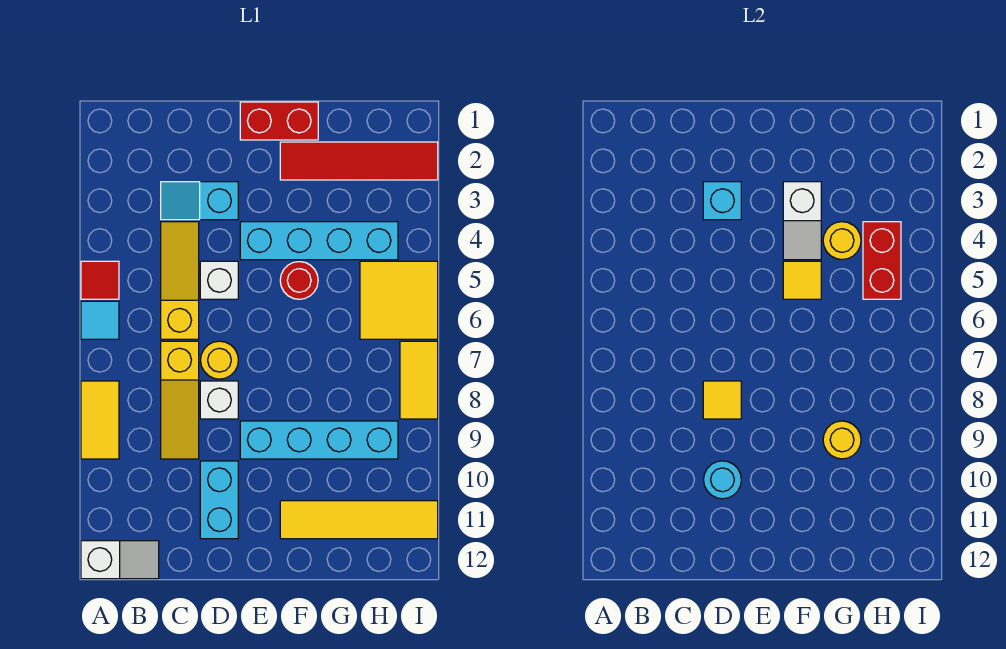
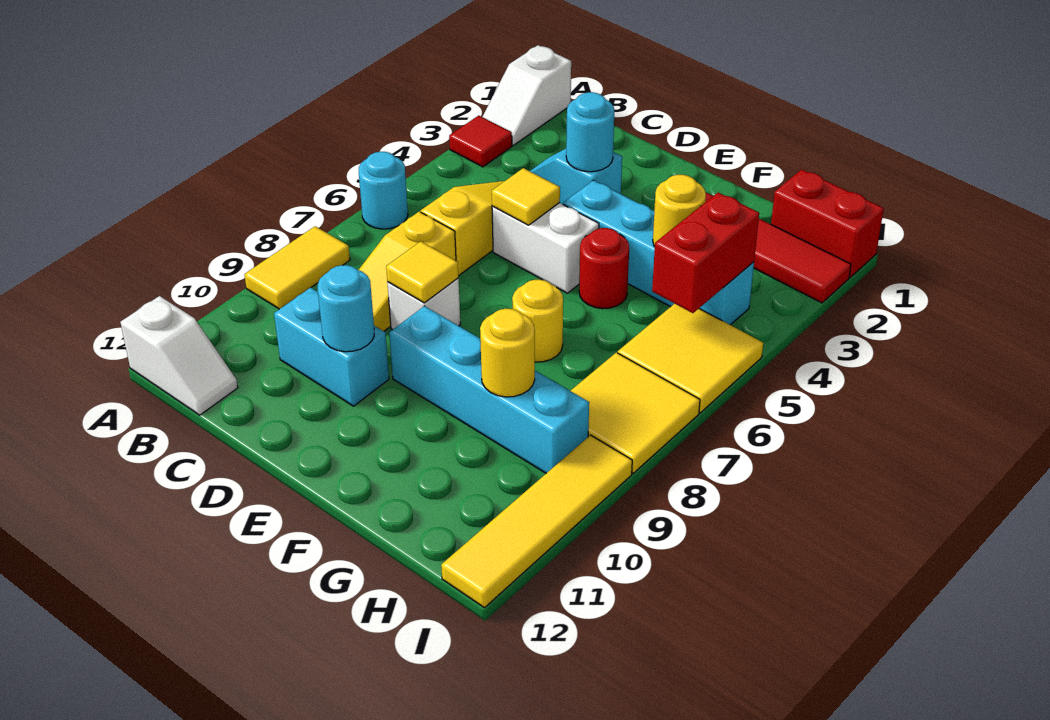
red 1x1 tile [81,261,119,299] -> red 1x1 tile moved to [449,116,512,167]
cyan 1x1 tile [81,301,119,339] -> cyan 1x1 round brick [359,152,408,229]
cyan 1x1 brick [703,182,741,220] -> cyan 1x1 round brick [566,92,614,172]
white 1x1 brick [200,261,238,299] -> white 1x2 brick [492,203,599,293]
yellow 1x1 round brick [201,341,238,379] -> yellow 1x1 round brick moved to [512,280,563,362]
cyan 1x2 brick [200,461,238,539] -> cyan 1x2 brick turned to [274,288,389,406]
red 1x2 brick [240,102,318,140] -> red 1x2 brick moved to [771,169,884,277]
white 1x2 slope [783,182,821,260] -> white 1x2 slope moved to [483,45,571,145]
yellow 1x1 tile [783,261,821,299] -> yellow 1x1 tile moved to [492,168,560,225]
yellow 1x4 tile [280,501,438,539] -> yellow 1x4 tile turned to [441,435,632,608]
yellow 1x2 tile [400,341,438,419] -> yellow 2x2 tile [571,352,700,473]

